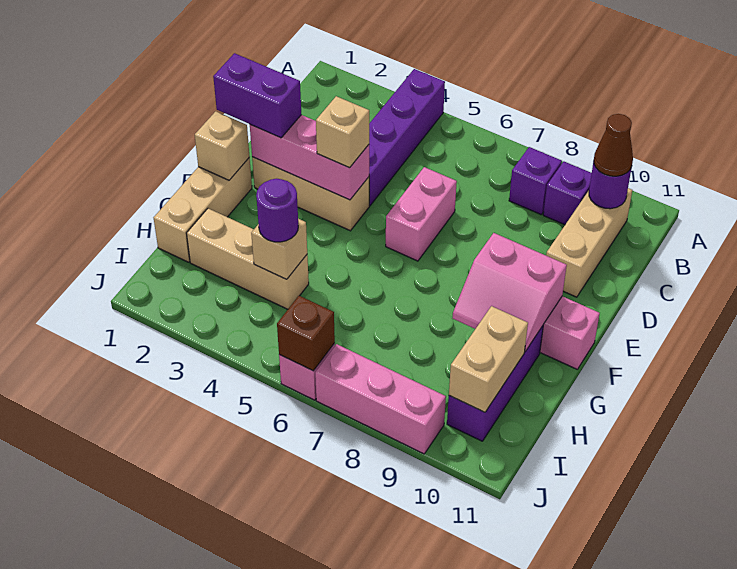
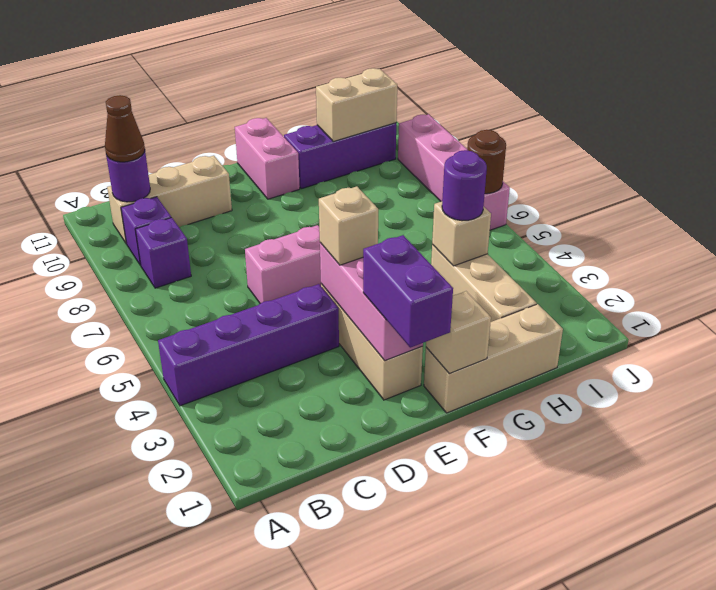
pink 2x2 slope [452,233,567,351] -> none
brown 1x1 brick [277,296,335,371] -> brown 1x1 round brick [467,130,506,194]

